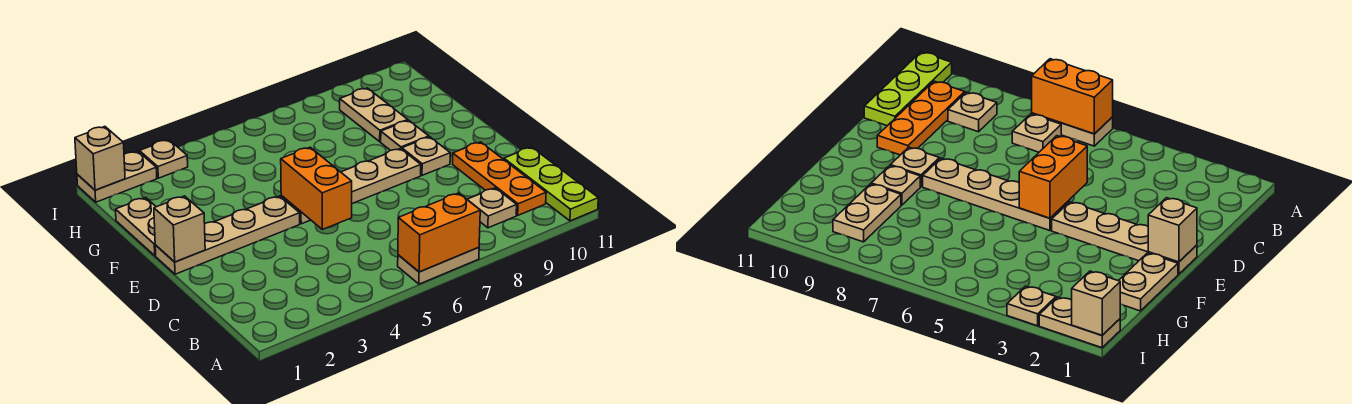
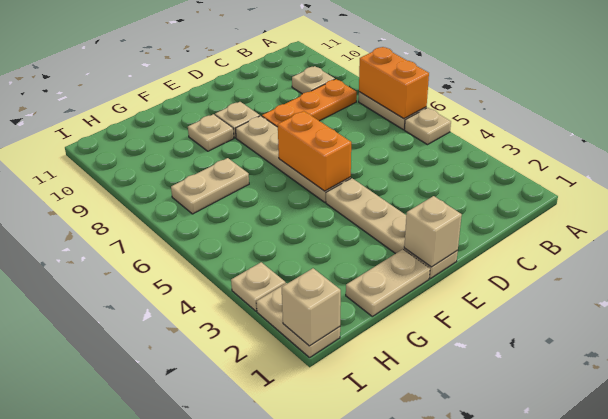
lime 1x3 plate [504,147,598,221] -> none
tan 1x1 plate [1012,114,1061,152] -> tan 1x1 plate moved to [404,108,451,145]
orange 1x3 plate [453,142,546,215] -> orange 1x3 plate moved to [262,79,357,127]
orange 1x2 brick [281,147,352,229] -> orange 1x2 brick turned to [278,111,351,191]
tan 1x2 plate [340,88,408,142] -> tan 1x2 plate moved to [171,158,249,214]

